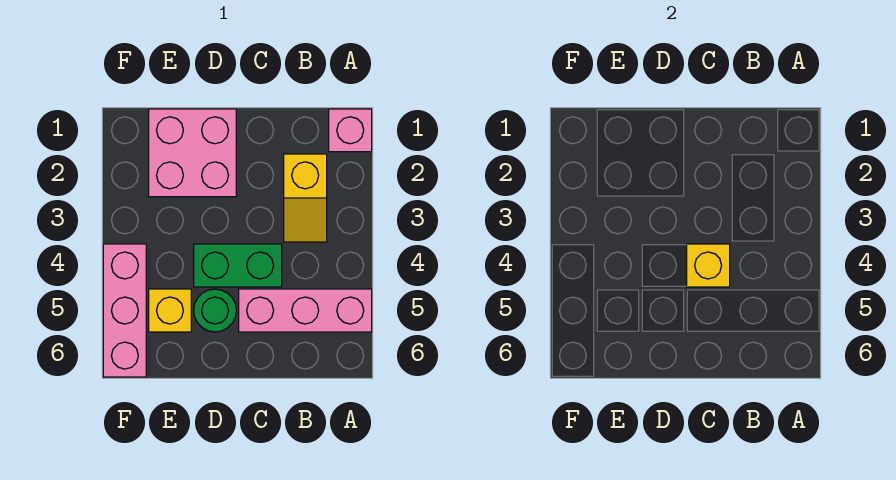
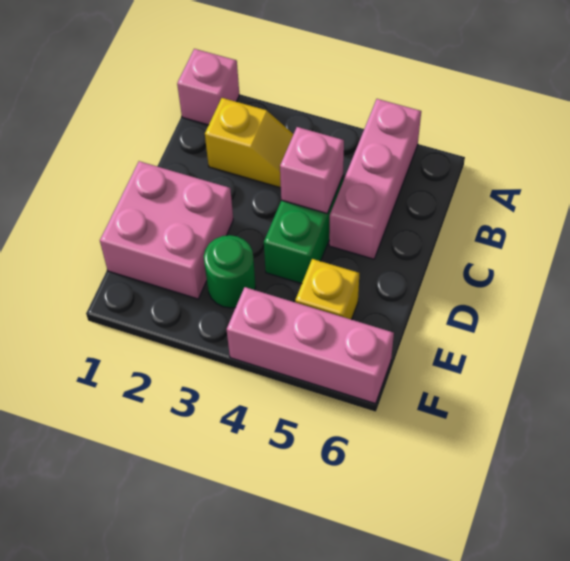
yellow 1x1 brick [687,244,730,287] -> pink 1x1 brick [280,127,344,213]
green 1x1 round brick [194,289,236,332] -> green 1x1 round brick moved to [204,235,256,308]

